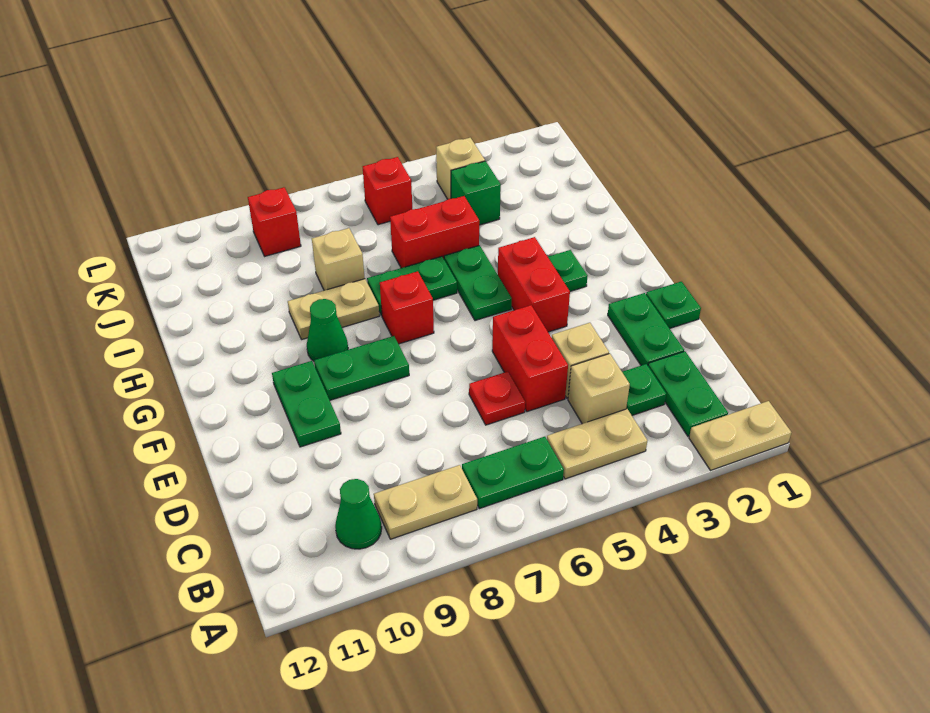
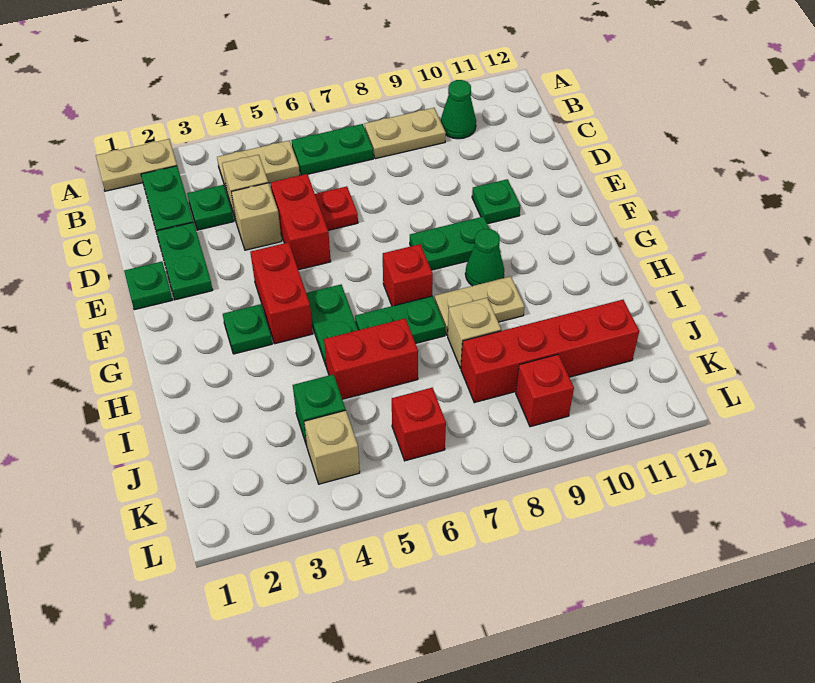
green 1x2 plate [272,361,341,447] -> green 1x1 plate [472,179,520,224]
none -> red 1x4 brick [461,300,639,403]

